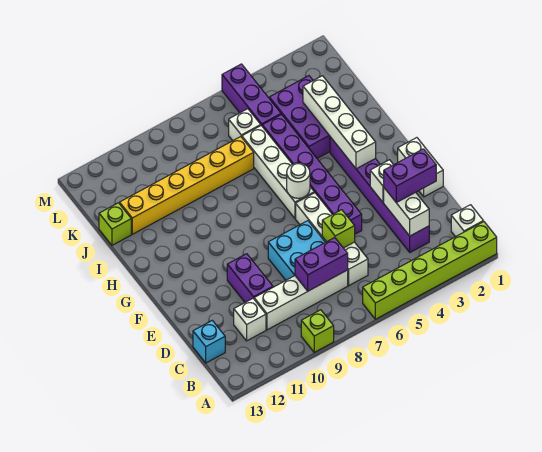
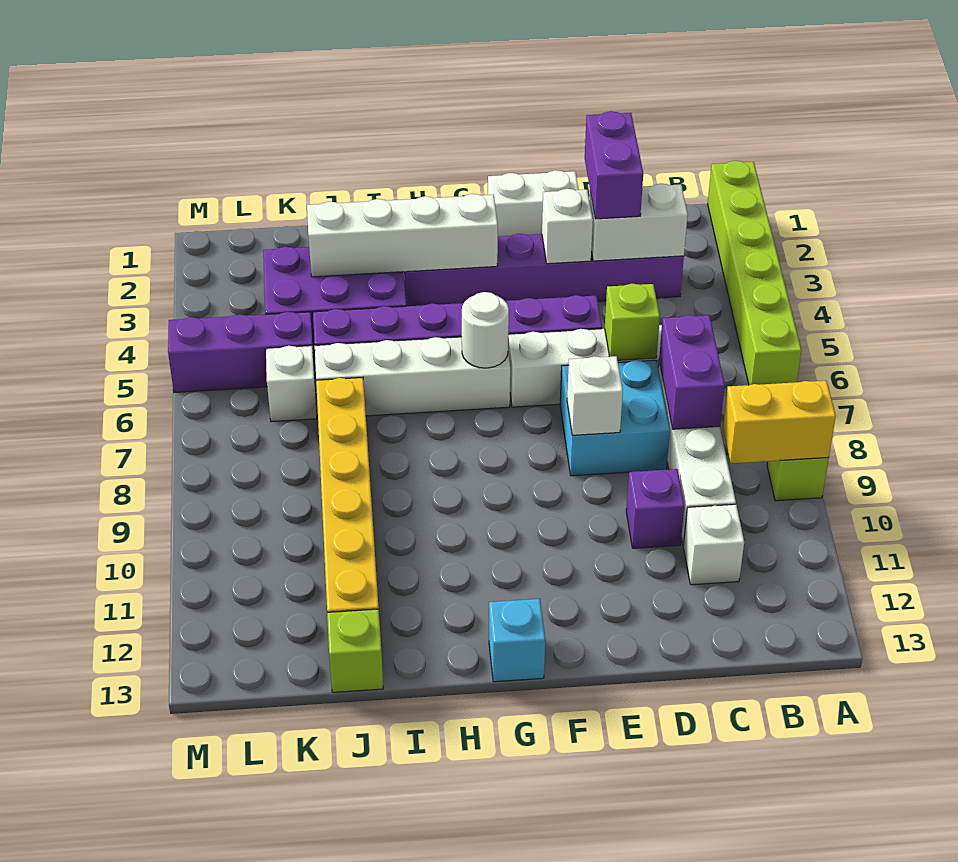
none -> yellow 1x2 brick [723,381,836,463]
white 1x1 brick [451,205,483,237] -> white 1x1 brick moved to [567,356,623,435]
cyan 1x1 brick [193,320,225,363] -> cyan 1x1 brick moved to [489,599,545,682]
purple 1x2 brick [227,254,273,302] -> purple 1x1 brick [626,469,684,548]

